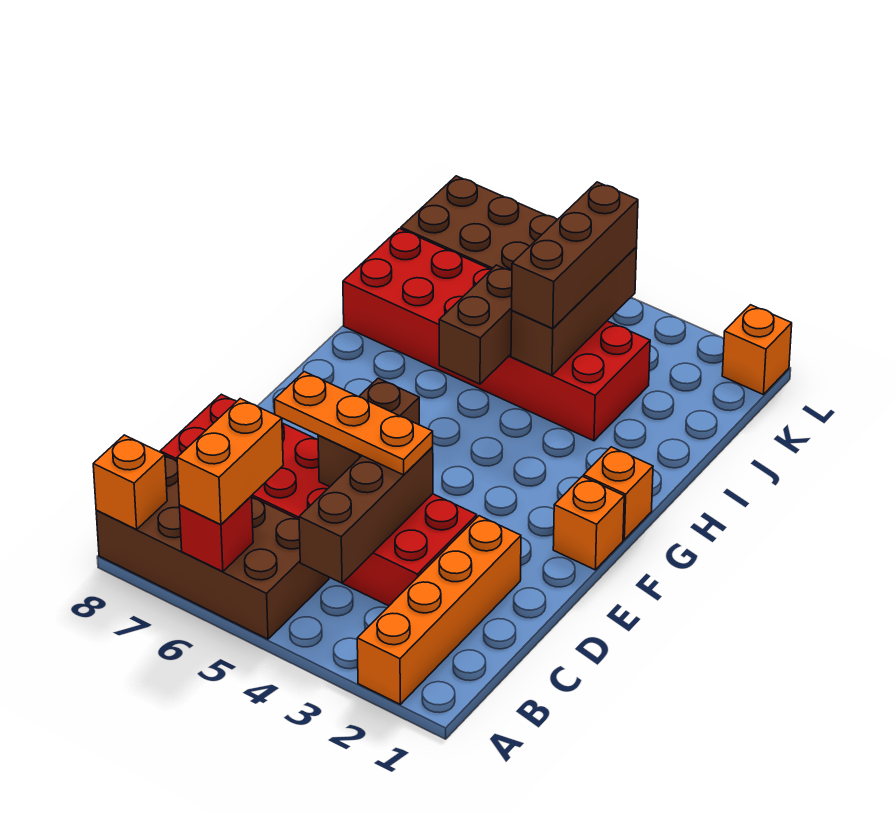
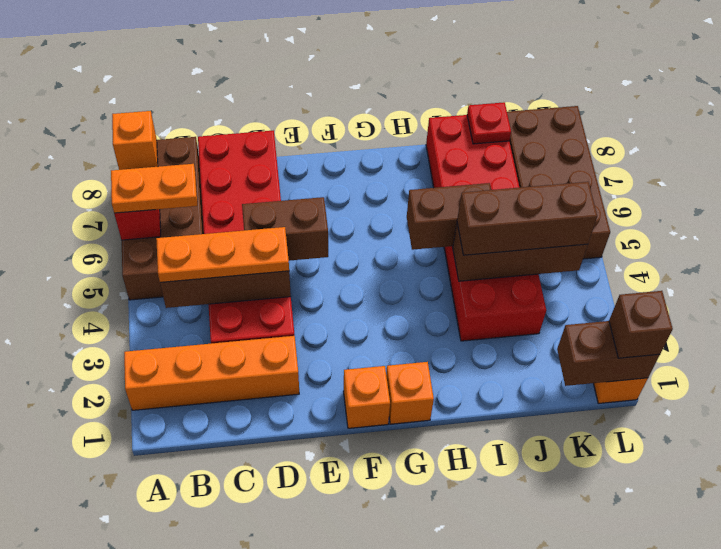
orange 1x2 brick [177,399,283,525] -> orange 1x2 plate [111,164,197,213]
orange 1x3 plate [274,372,433,475] -> orange 1x3 plate turned to [156,227,289,282]
none -> red 1x1 plate [467,102,511,144]
none -> brown 1x2 brick [557,321,660,386]
none -> brown 1x1 brick [609,291,673,358]

